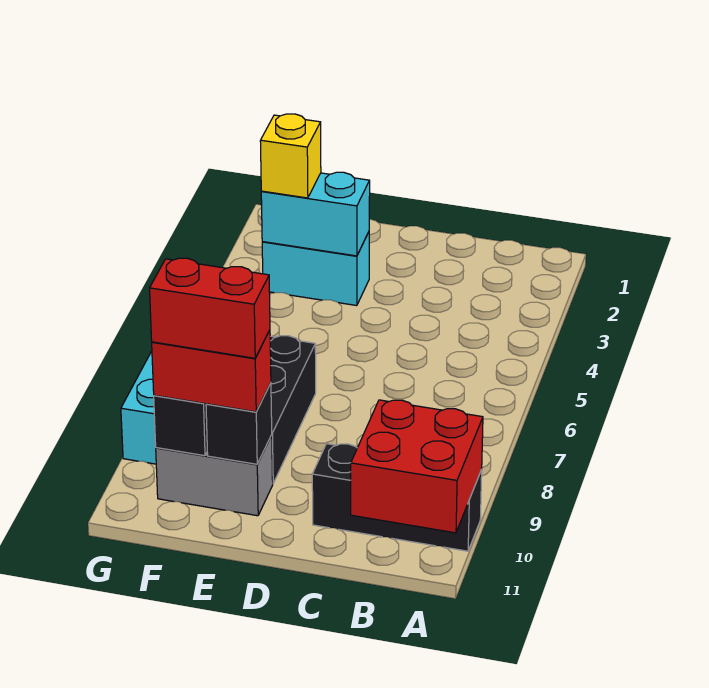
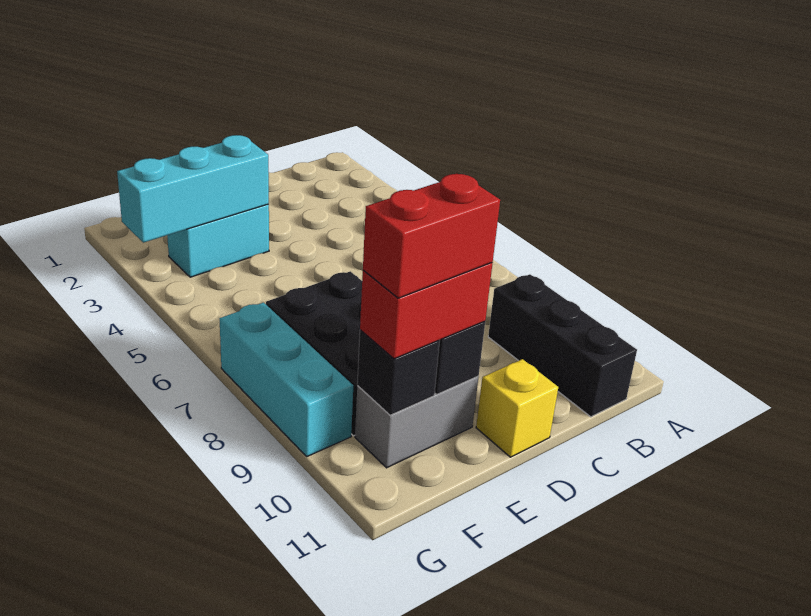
black 1x3 brick [312,444,482,551] -> black 1x3 brick turned to [488,274,637,417]
red 2x2 brick [351,400,483,533] -> none
cyan 1x2 brick [261,172,370,256] -> cyan 1x3 brick [117,135,269,243]
yellow 1x1 brick [260,114,321,198] -> yellow 1x1 brick moved to [476,359,558,457]

